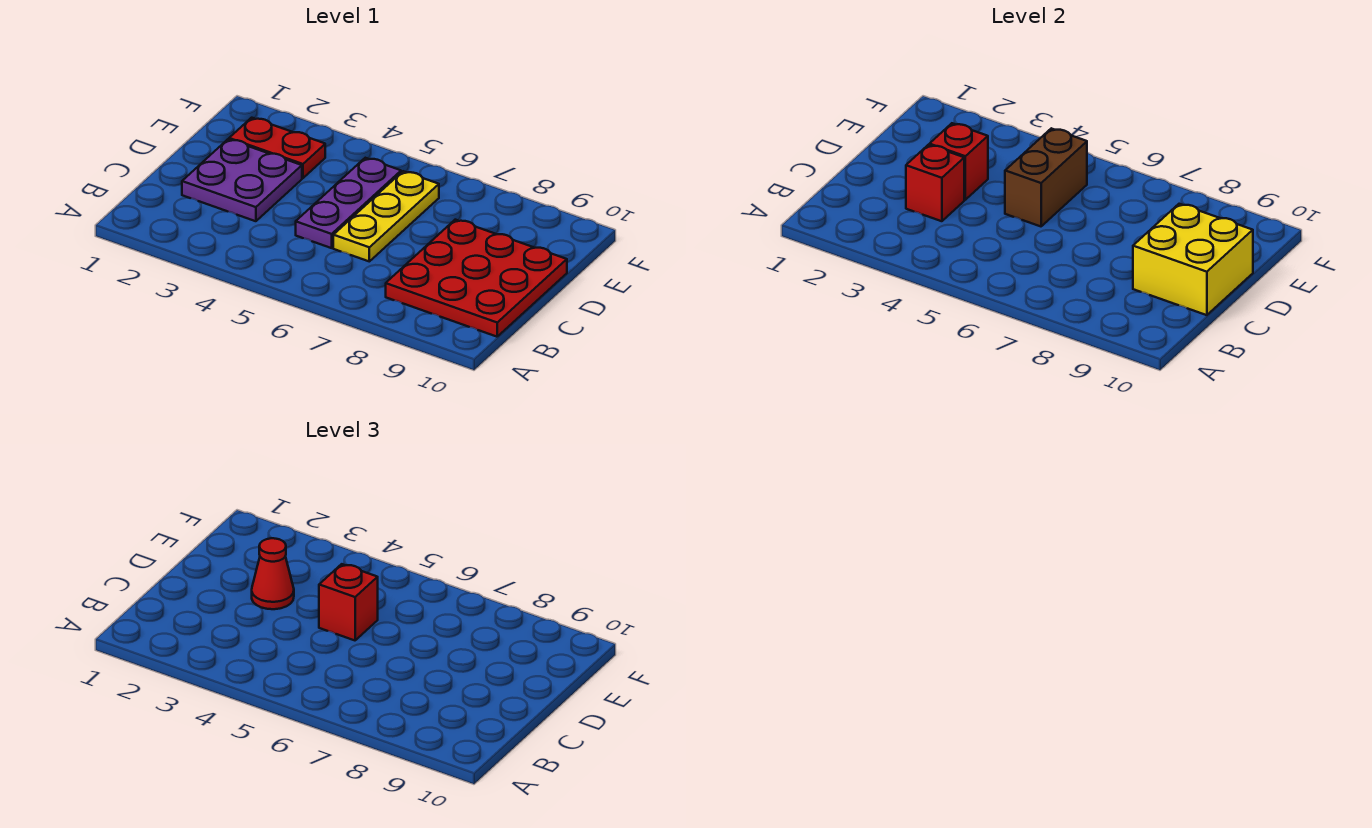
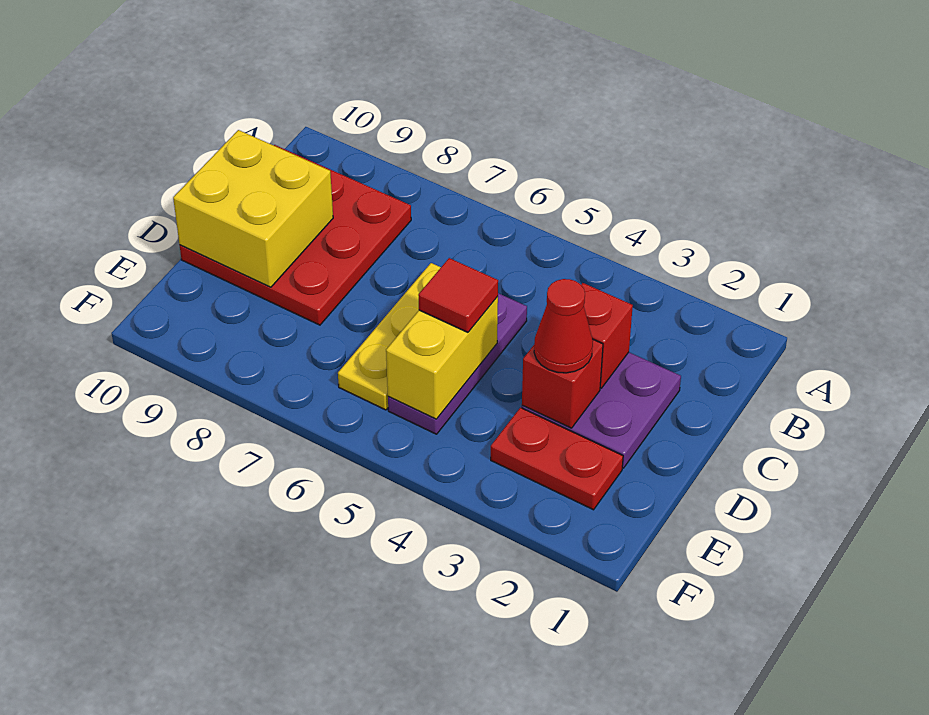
brown 1x2 brick [1005,128,1087,226] -> yellow 1x2 brick [386,296,498,419]
red 1x1 brick [319,564,378,640] -> red 1x1 tile [418,258,498,332]

